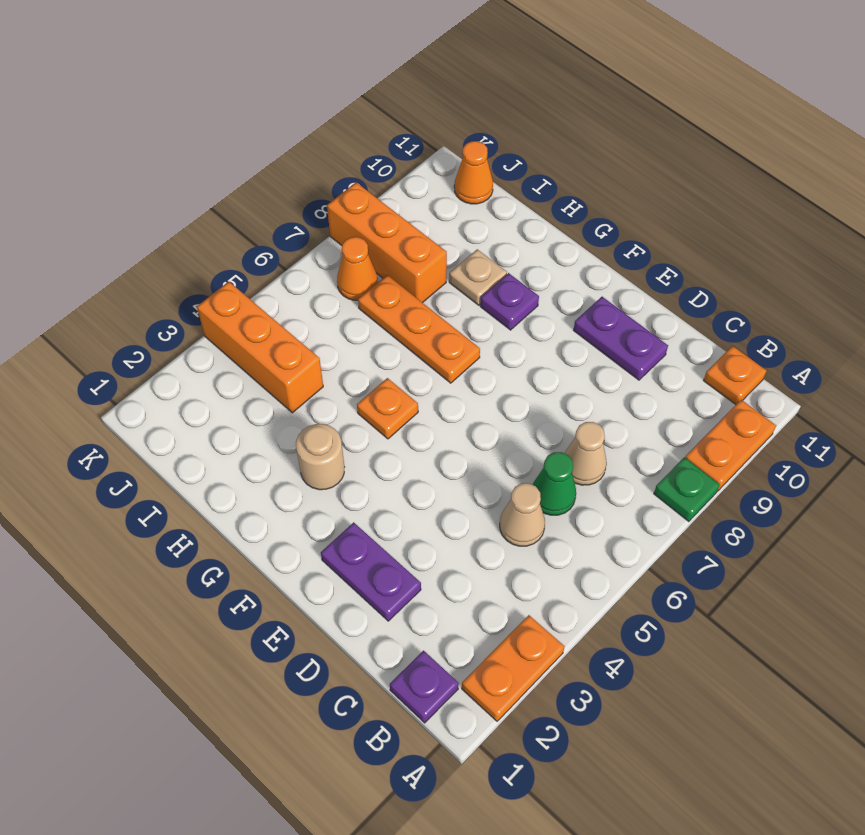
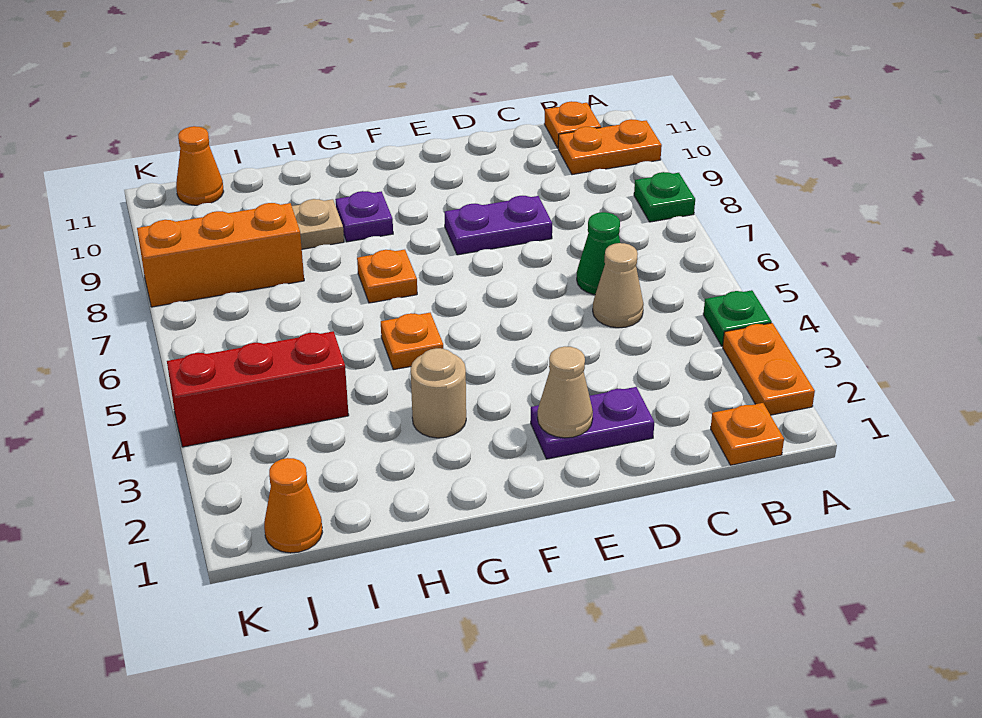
none -> green 1x1 plate [703,290,772,346]
orange 1x2 plate [685,400,776,491] -> orange 1x2 plate turned to [558,119,662,175]
purple 1x1 plate [390,651,459,723] -> orange 1x1 plate [711,403,784,465]
tan 1x1 cone [564,422,607,485] -> tan 1x1 cone moved to [538,346,593,438]
purple 1x2 plate [573,297,668,380] -> purple 1x2 plate moved to [445,196,552,255]
orange 1x3 plate [358,275,480,383] -> orange 1x1 plate [357,250,417,303]
orange 1x3 brick [197,282,323,413] -> red 1x3 brick [167,331,349,447]
orange 1x1 cone [337,237,378,300] -> orange 1x1 cone moved to [264,458,323,553]

